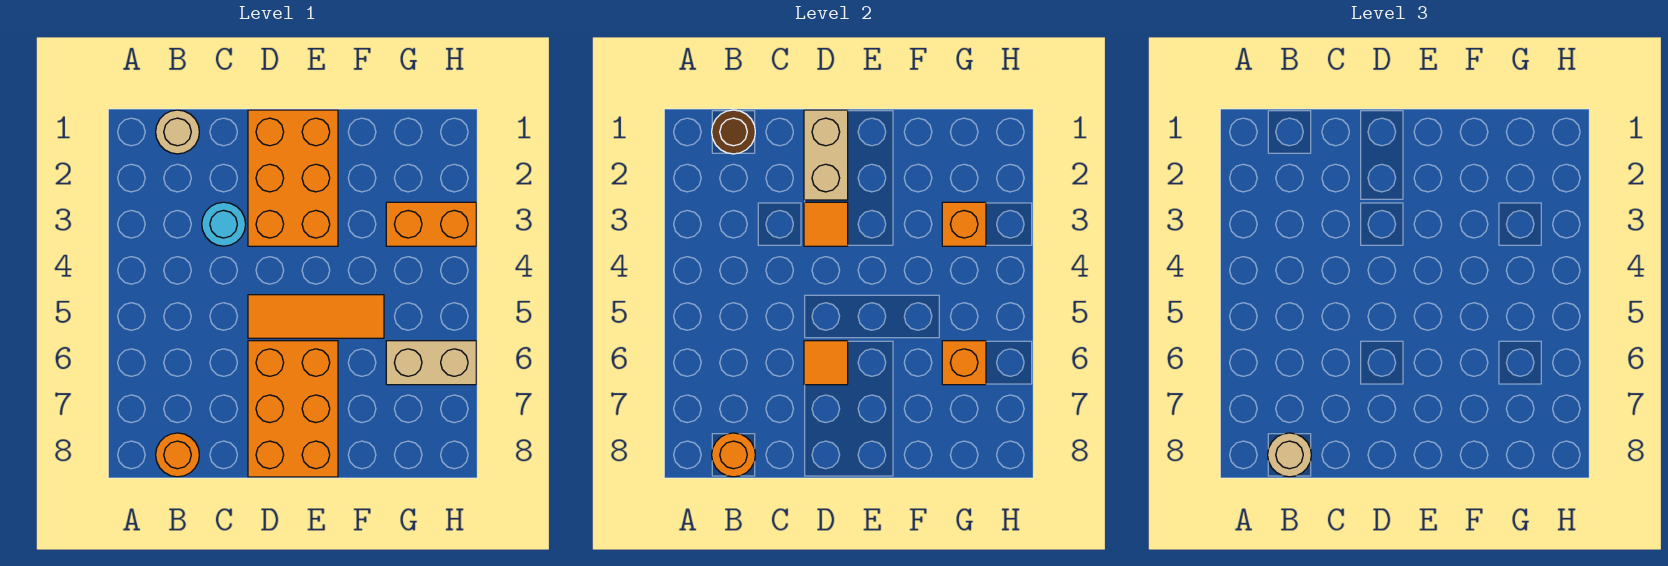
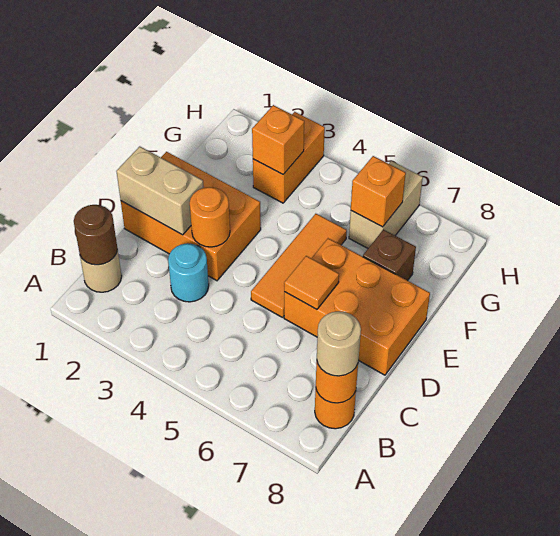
orange 1x1 tile [804,202,848,246] -> orange 1x1 round brick [190,187,230,247]
none -> brown 1x1 brick [363,230,416,281]

